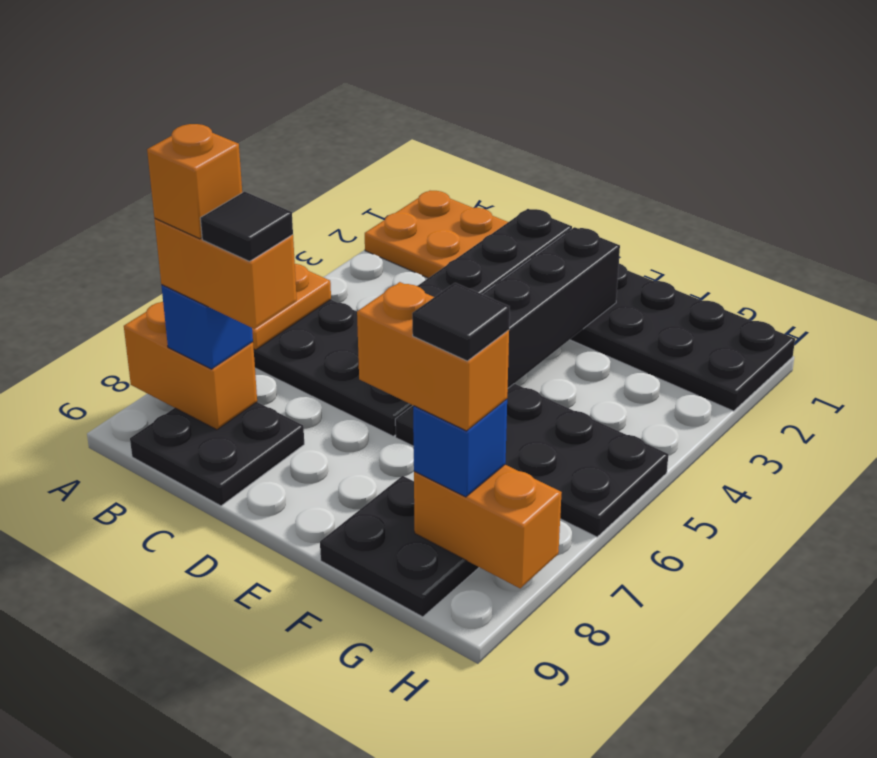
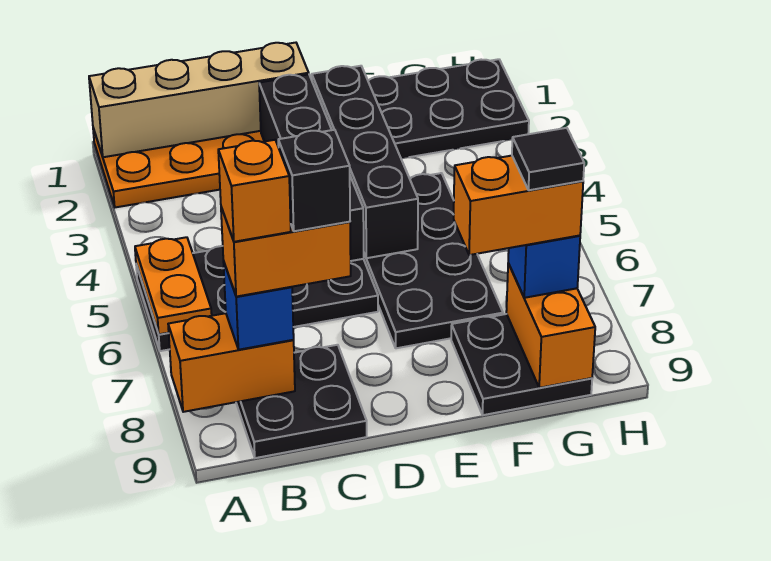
none -> tan 1x4 brick [89,43,309,157]
black 1x1 tile [200,192,293,261] -> black 1x1 brick [278,130,350,231]
black 2x4 plate [395,384,669,537] -> black 2x4 plate turned to [364,173,503,348]
orange 1x2 brick [414,465,562,588] -> orange 1x2 brick turned to [506,263,595,388]

